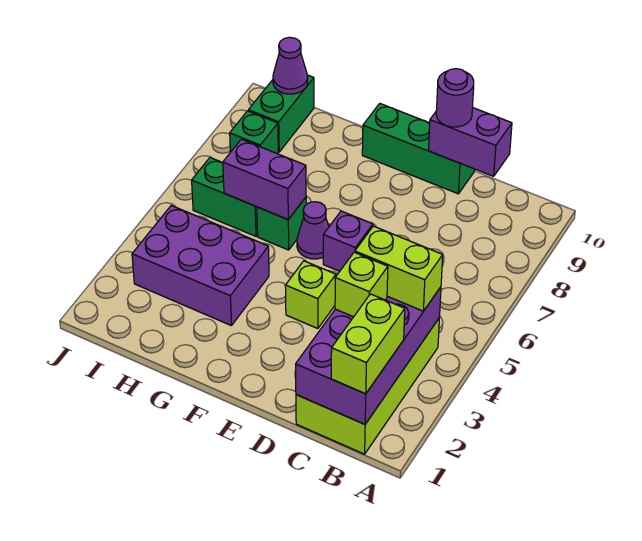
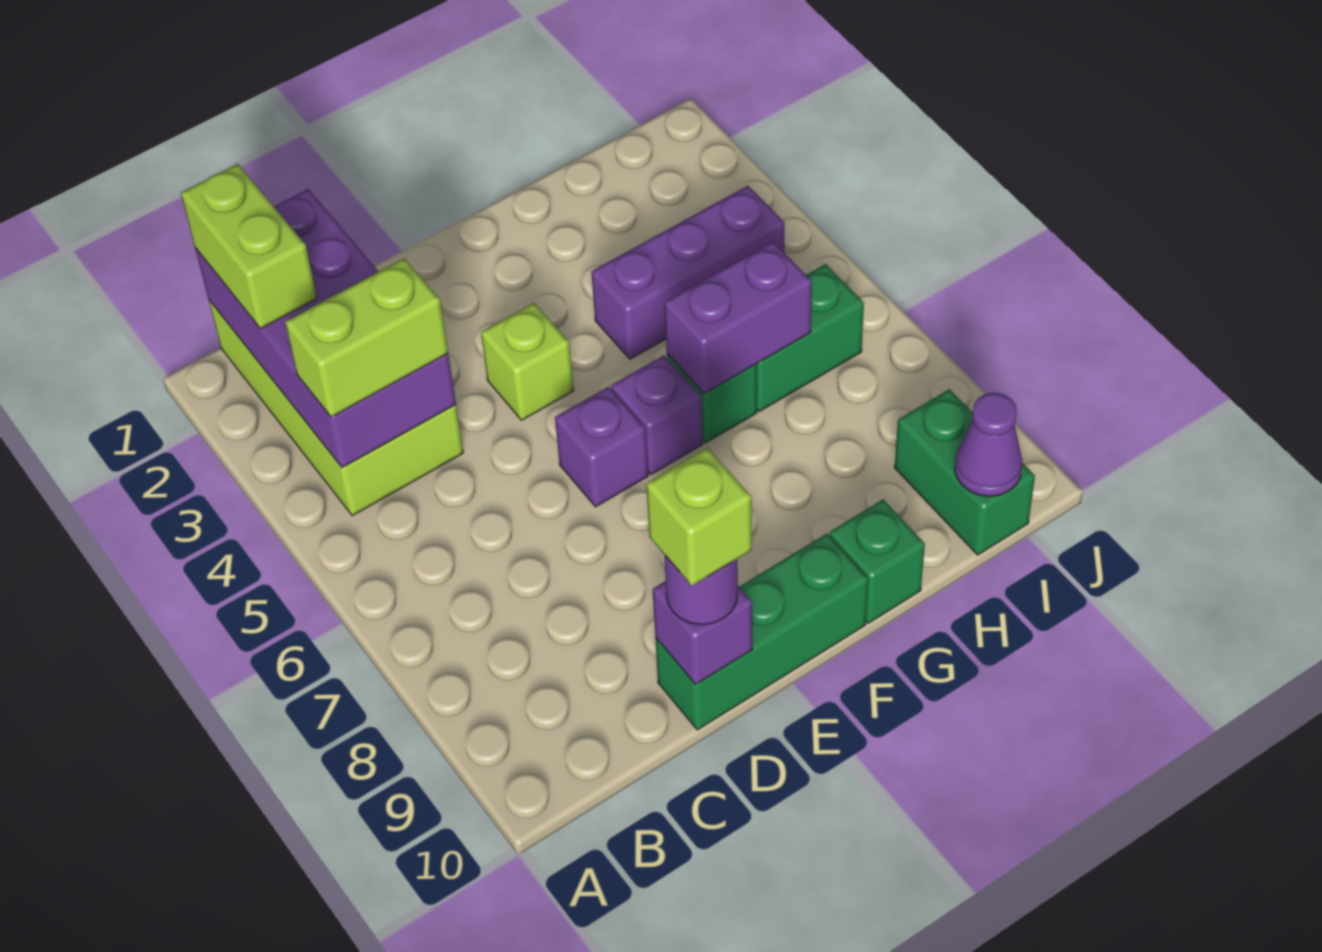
lime 1x1 brick [335,252,388,317] -> lime 1x1 brick moved to [646,448,752,586]
purple 1x2 brick [429,107,512,176] -> purple 1x1 brick [653,581,752,685]
purple 1x1 cone [297,202,329,259] -> purple 1x1 brick [611,356,703,474]
purple 2x3 brick [132,206,269,326] -> purple 1x3 brick [591,186,784,359]
green 1x1 brick [230,111,278,154] -> green 1x1 brick moved to [830,500,925,623]

